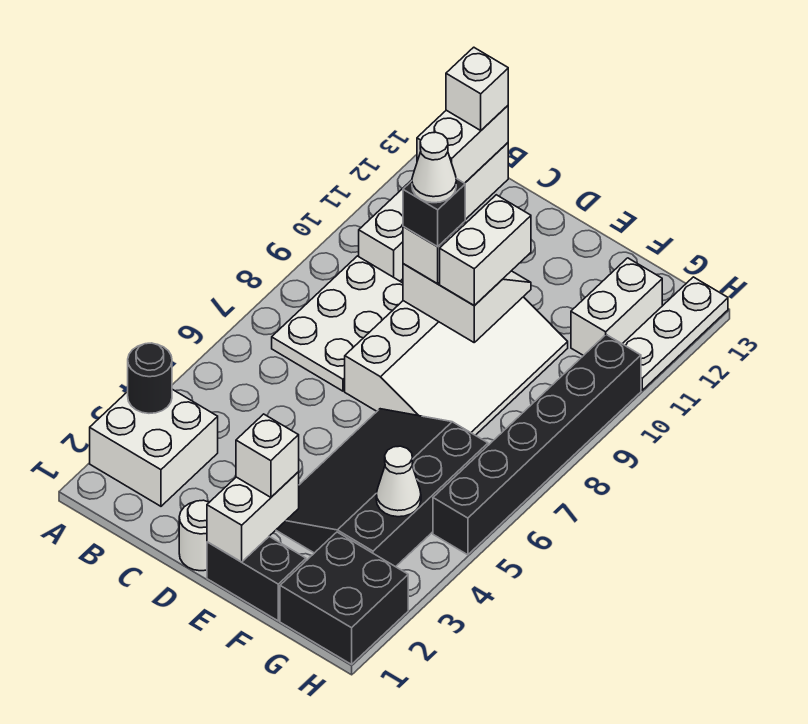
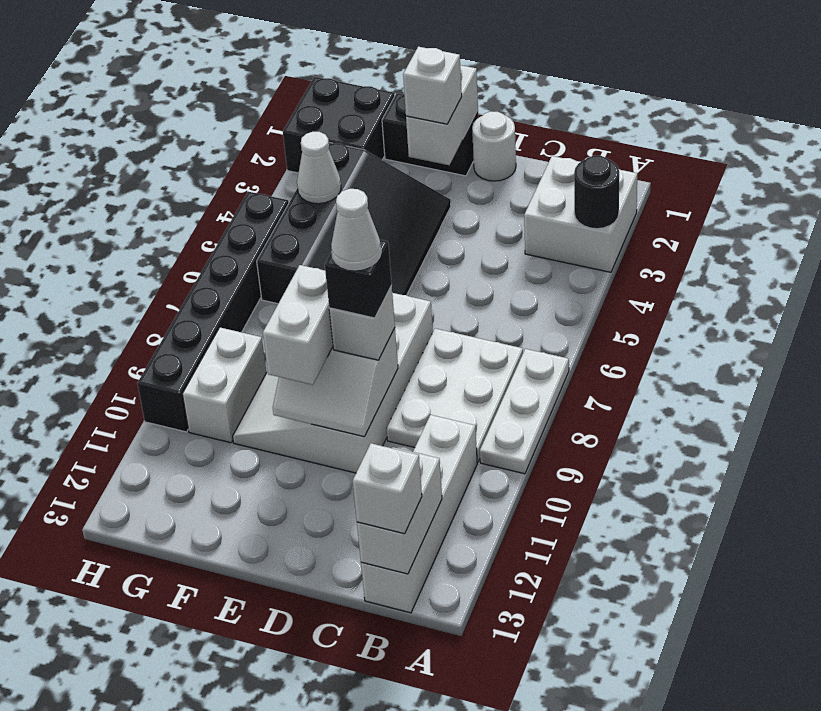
white 1x2 brick [571,258,662,356] -> white 1x2 brick moved to [182,327,267,443]
white 1x3 plate [623,277,728,390] -> white 1x3 plate moved to [480,349,569,474]

